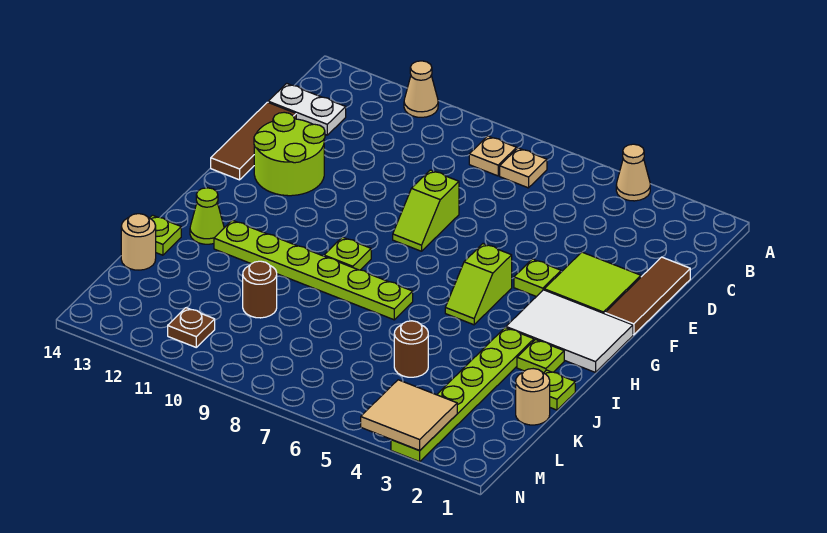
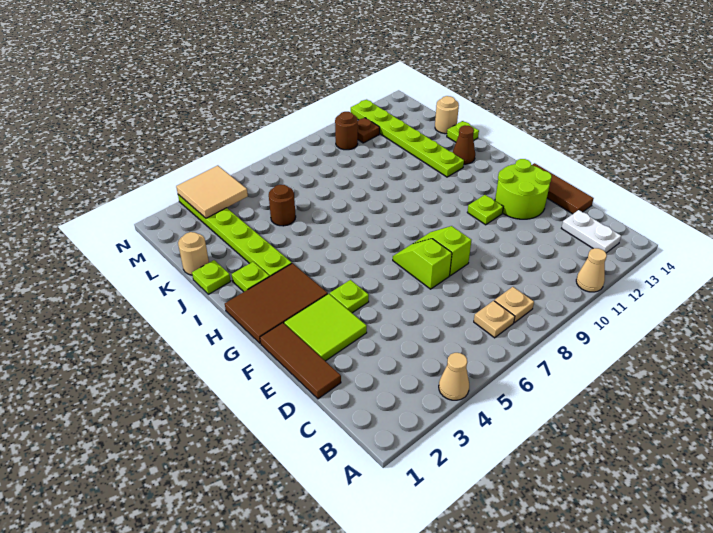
white 1x2 plate [268,83,346,135] -> white 1x2 plate turned to [562,210,621,253]
white 2x3 tile [506,290,633,372] -> brown 2x3 tile [225,263,328,343]
lime 1x2 slope [445,244,512,325] -> lime 1x2 slope moved to [393,239,452,289]
lime 1x1 plate [324,237,371,270] -> lime 1x1 plate moved to [467,195,503,225]
lime 1x6 plate [214,220,413,320] -> lime 1x6 plate turned to [351,100,464,177]
lime 1x1 cone [190,188,224,244] -> brown 1x1 cone [453,125,475,164]
brown 1x1 round brick [243,261,277,318] -> brown 1x1 round brick moved to [335,112,358,150]

